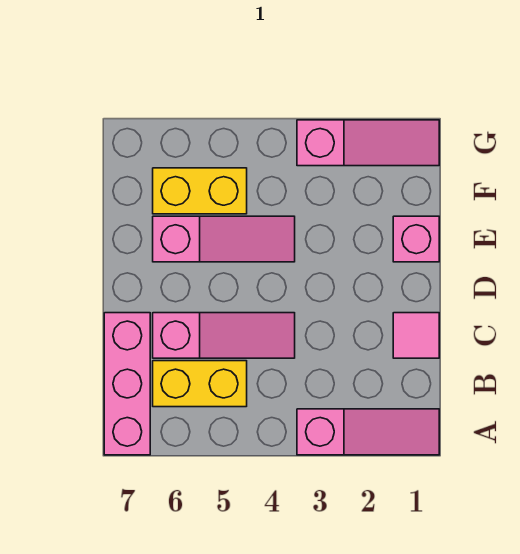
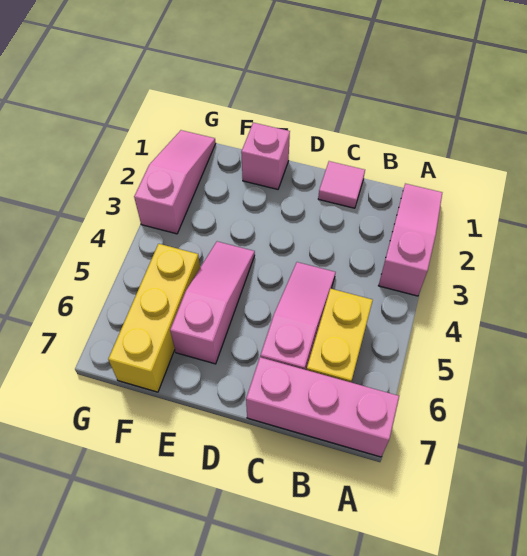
yellow 1x2 brick [153,168,247,214] -> yellow 1x3 brick [108,244,200,392]

